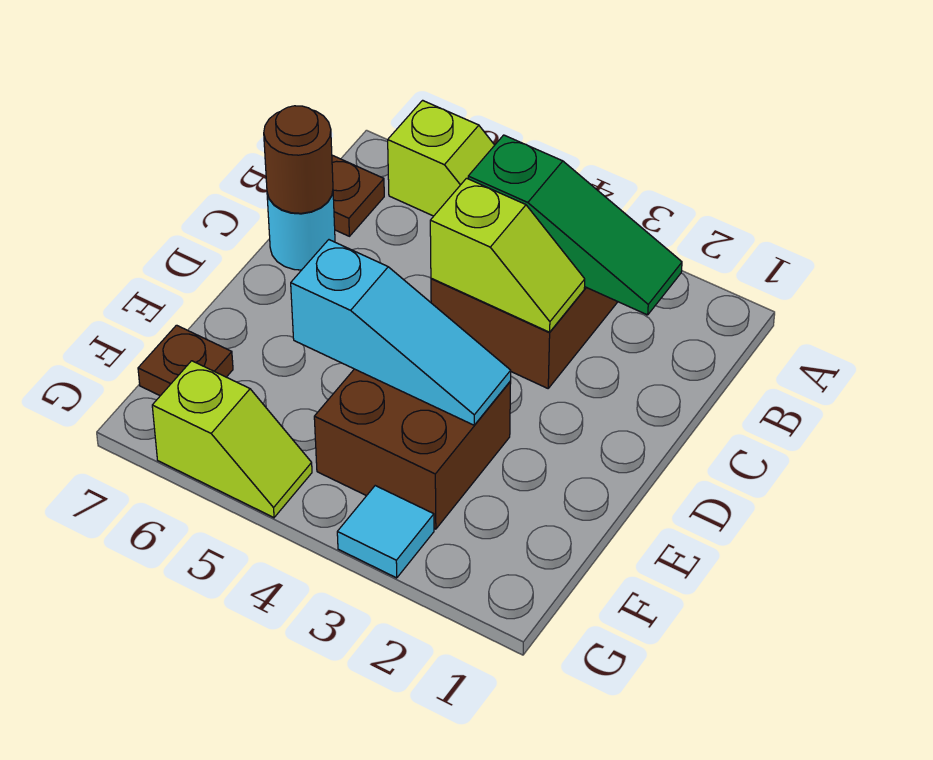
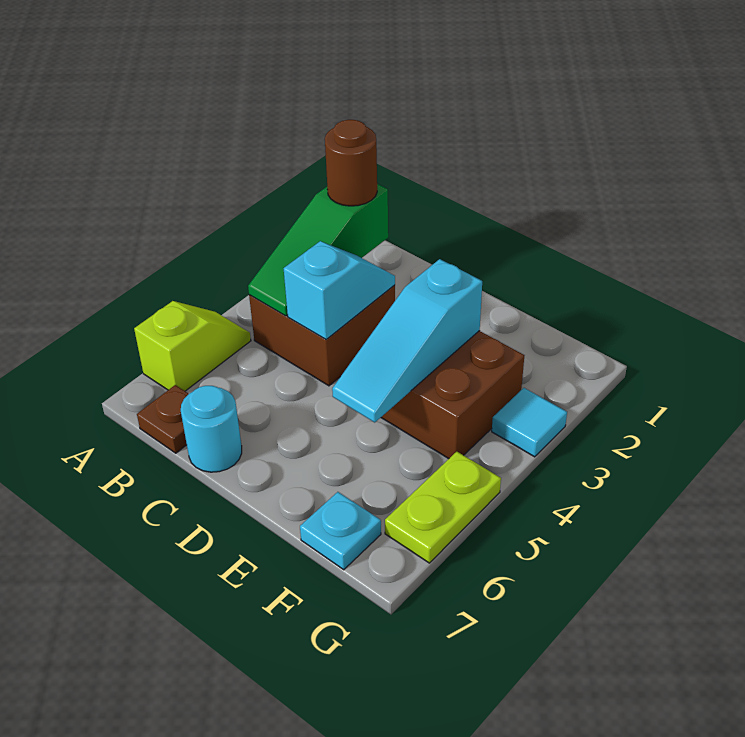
green 1x3 slope [468,135,682,315] -> green 1x3 slope turned to [248,184,388,316]
lime 1x2 slope [430,178,585,332] -> cyan 1x2 slope [284,241,395,340]
brown 1x1 round brick [264,106,333,213] -> brown 1x1 round brick moved to [325,120,377,206]
cyan 1x3 slope [291,240,511,425] -> cyan 1x3 slope turned to [332,259,482,422]
brown 1x1 plate [138,325,233,396] -> cyan 1x1 plate [300,492,381,570]
lime 1x2 slope [152,361,312,518] -> lime 1x2 plate [385,452,501,563]

